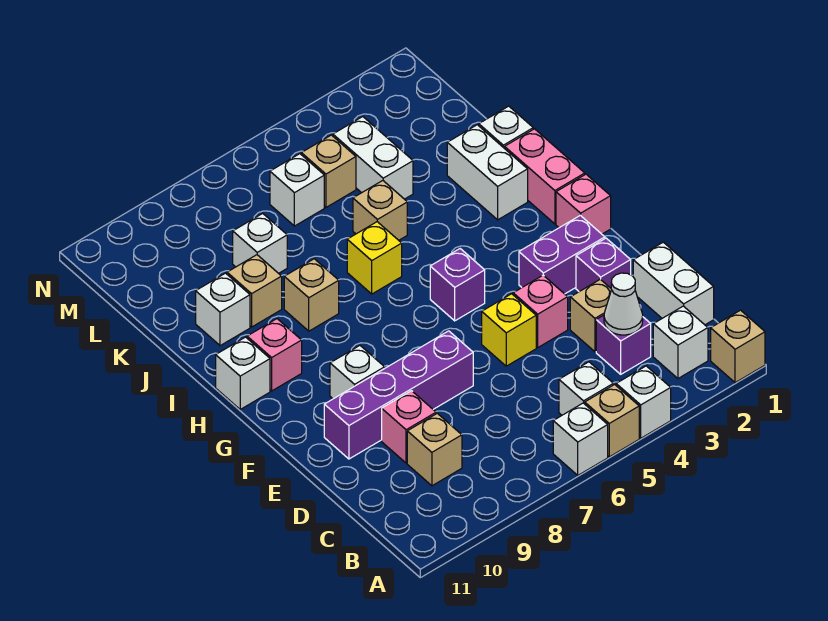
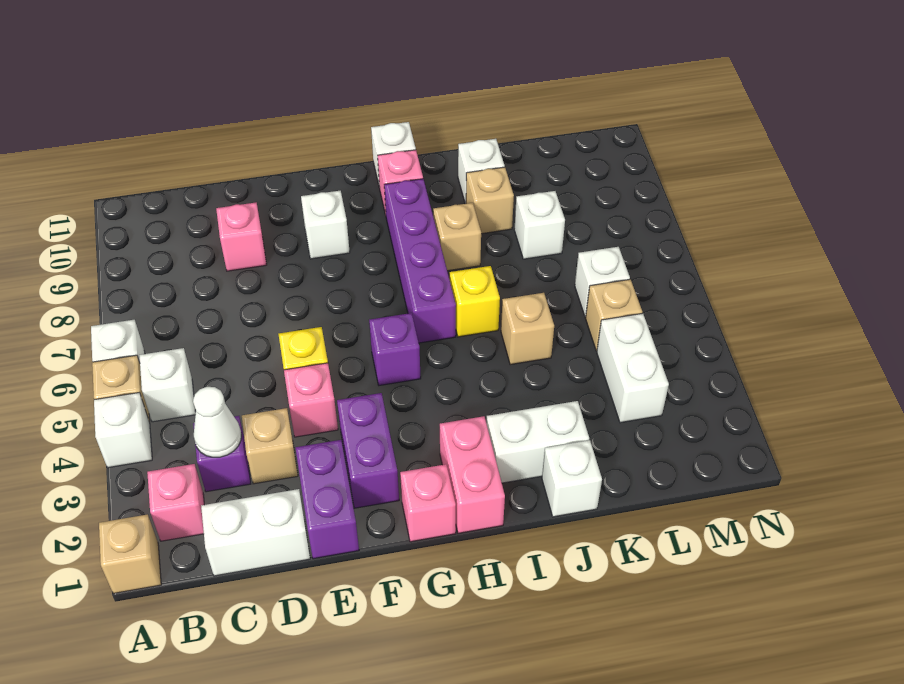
white 1x1 brick [653,306,708,378] -> pink 1x1 brick [147,464,204,541]
tan 1x1 brick [407,413,462,486] -> none
purple 1x1 brick [576,238,631,292] -> purple 1x2 brick [296,440,359,559]
purple 1x4 brick [324,331,473,459] -> purple 1x4 brick moved to [384,179,456,343]
pink 1x2 brick [505,129,585,224] -> pink 1x2 brick turned to [440,416,505,533]
white 1x2 brick [333,117,413,199] -> white 1x2 brick turned to [597,313,669,423]

